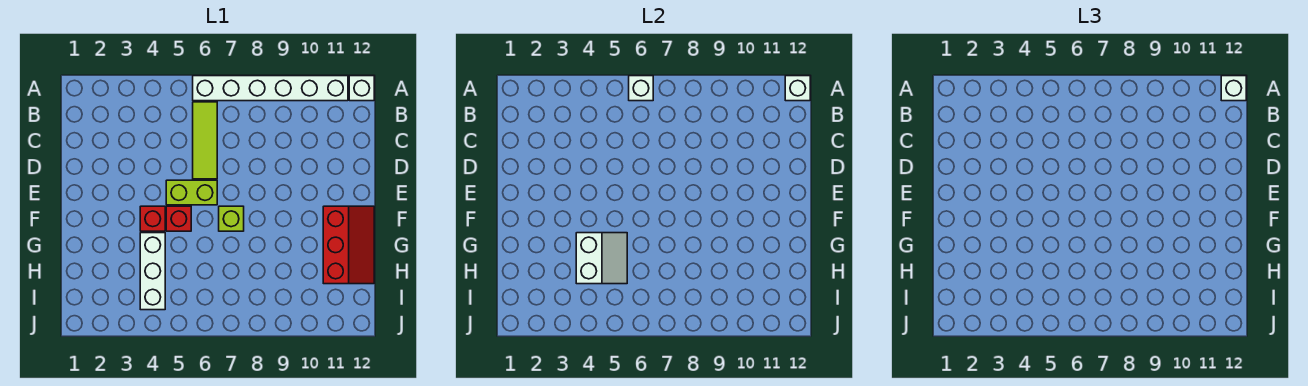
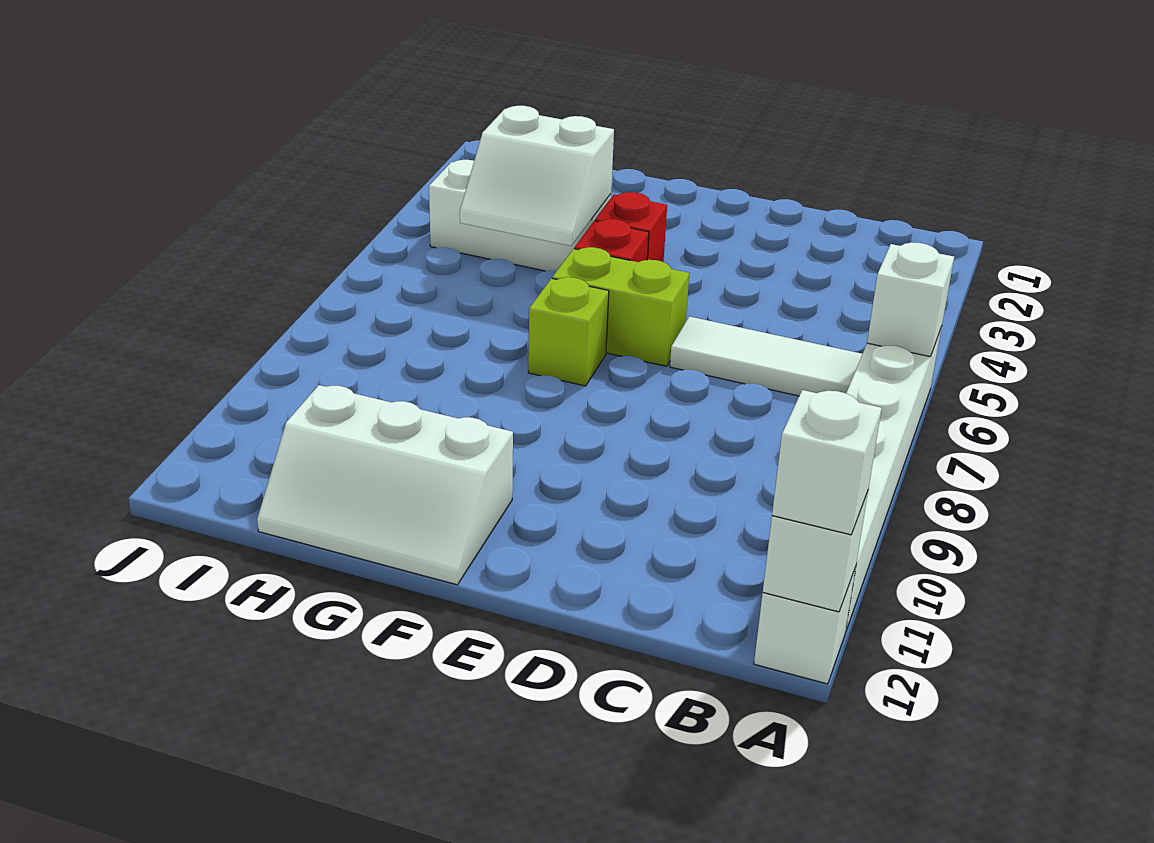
lime 1x3 tile [193,102,217,179] -> white 1x3 tile [670,317,862,396]
lime 1x2 brick [166,180,217,205] -> lime 1x2 brick turned to [552,247,689,366]
red 2x3 slope [323,206,374,284] -> white 2x3 slope [257,385,513,585]

